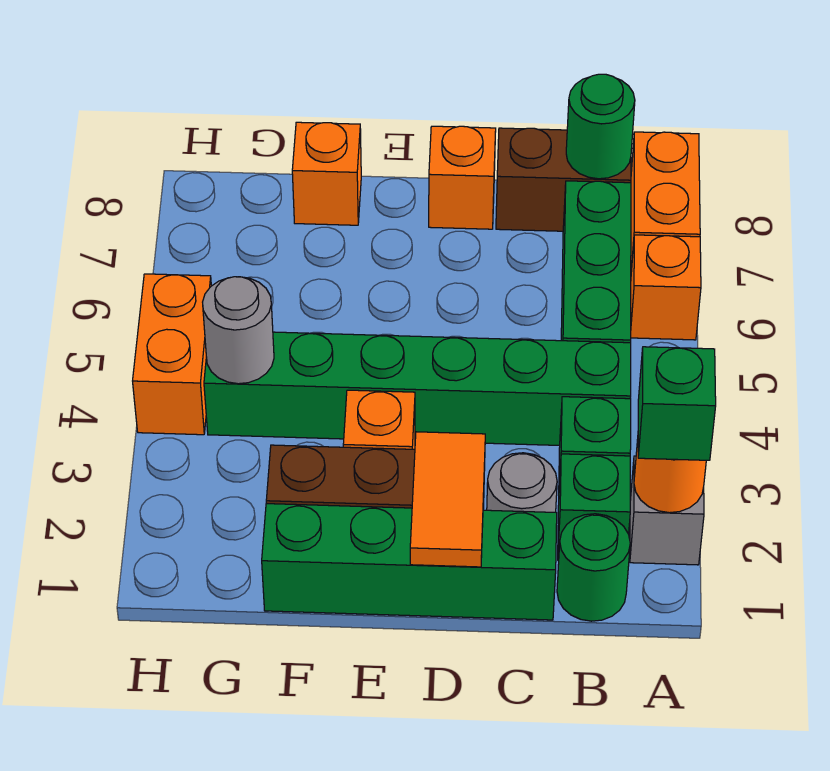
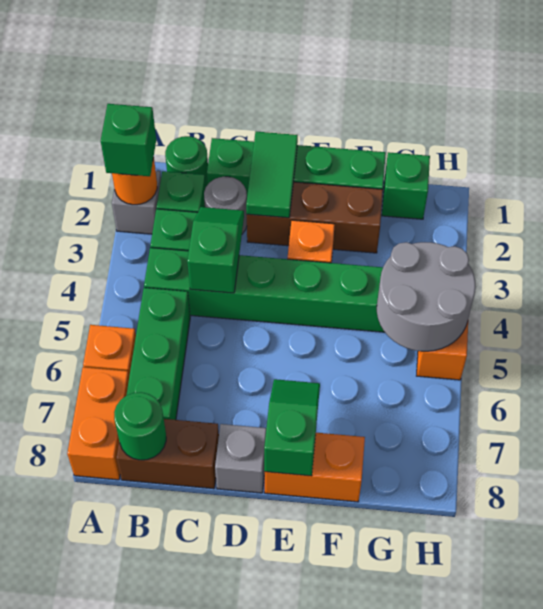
none -> green 1x2 slope [187,207,244,293]
orange 1x2 tile [410,432,485,567] -> green 1x2 tile [246,132,298,218]
orange 1x1 brick [429,126,496,229] -> grey 1x1 brick [215,424,266,493]
none -> green 1x2 slope [264,379,320,476]
orange 1x1 brick [292,122,361,225] -> orange 1x2 brick [265,433,365,502]
none -> green 1x1 brick [382,152,430,219]
grey 1x1 round brick [203,277,274,384] -> grey 2x2 round brick [377,242,475,352]

